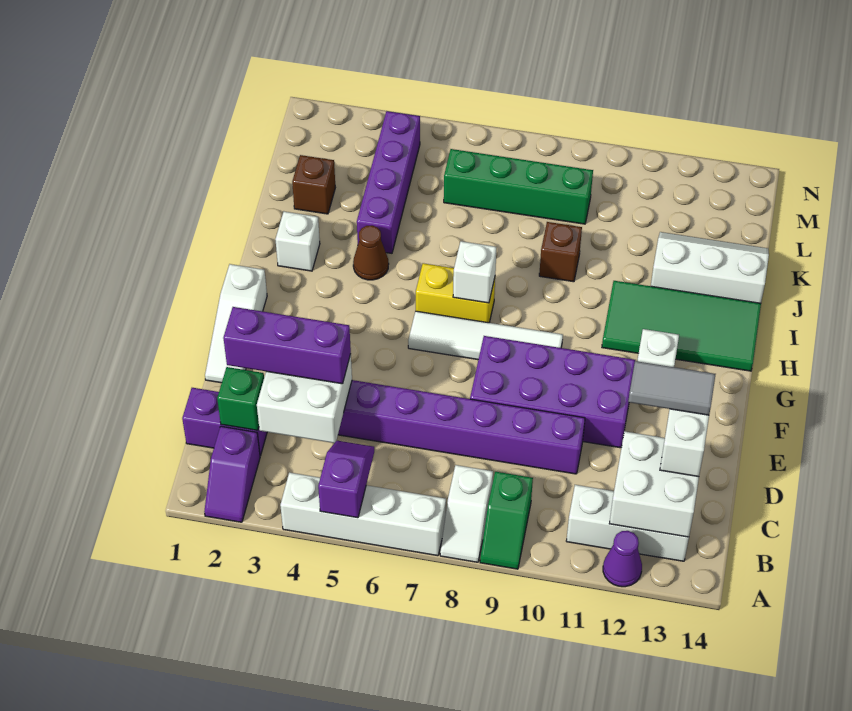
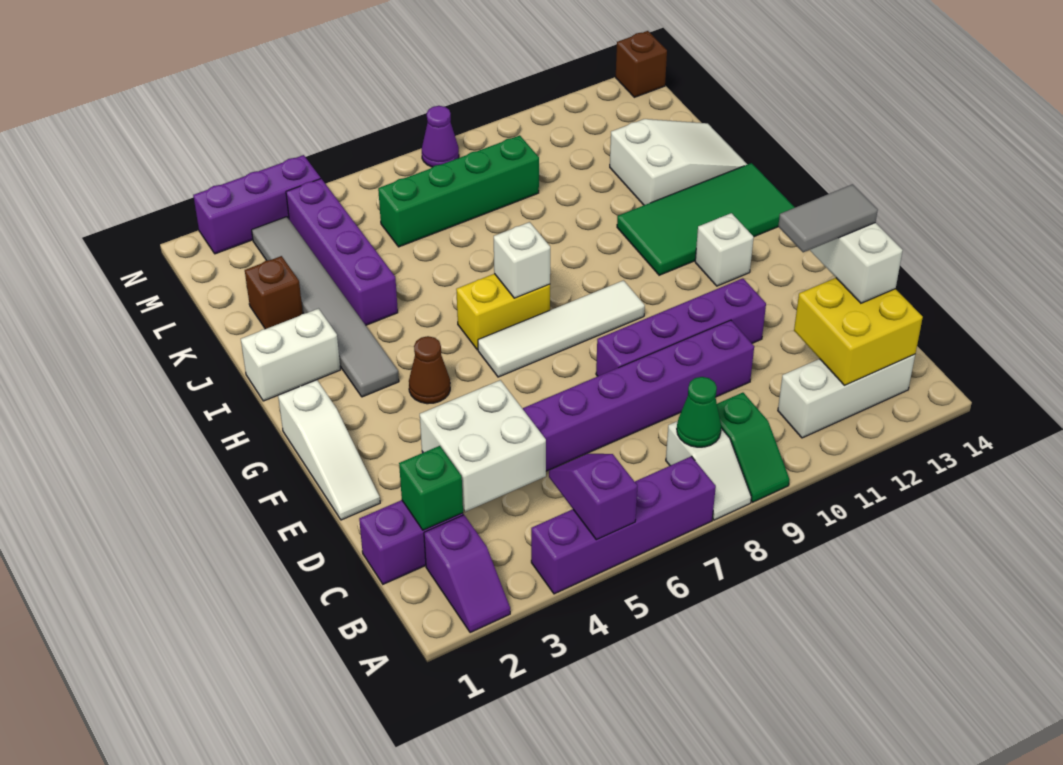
white 1x4 brick [280,473,446,556] -> purple 1x4 brick [531,456,716,594]
purple 1x1 cone [603,531,642,587] -> purple 1x1 cone moved to [422,106,459,167]
none -> green 1x1 cone [677,377,721,447]
white 2x2 brick [609,431,699,537] -> yellow 2x2 brick [794,278,923,385]
purple 1x3 brick [223,307,351,384] -> purple 1x3 brick moved to [193,155,321,254]
purple 2x4 brick [470,336,635,448] -> purple 1x4 brick [596,278,766,376]
none -> grey 1x6 tile [252,217,399,397]
white 1x1 brick [275,212,320,271] -> white 1x2 brick [241,309,340,401]
brown 1x1 cone [353,226,389,280] -> brown 1x1 cone moved to [409,336,450,404]
brown 1x1 brick [539,222,582,282] -> brown 1x1 brick moved to [616,31,667,97]
white 2x3 slope [651,232,769,303] -> white 2x3 slope turned to [610,119,747,205]

